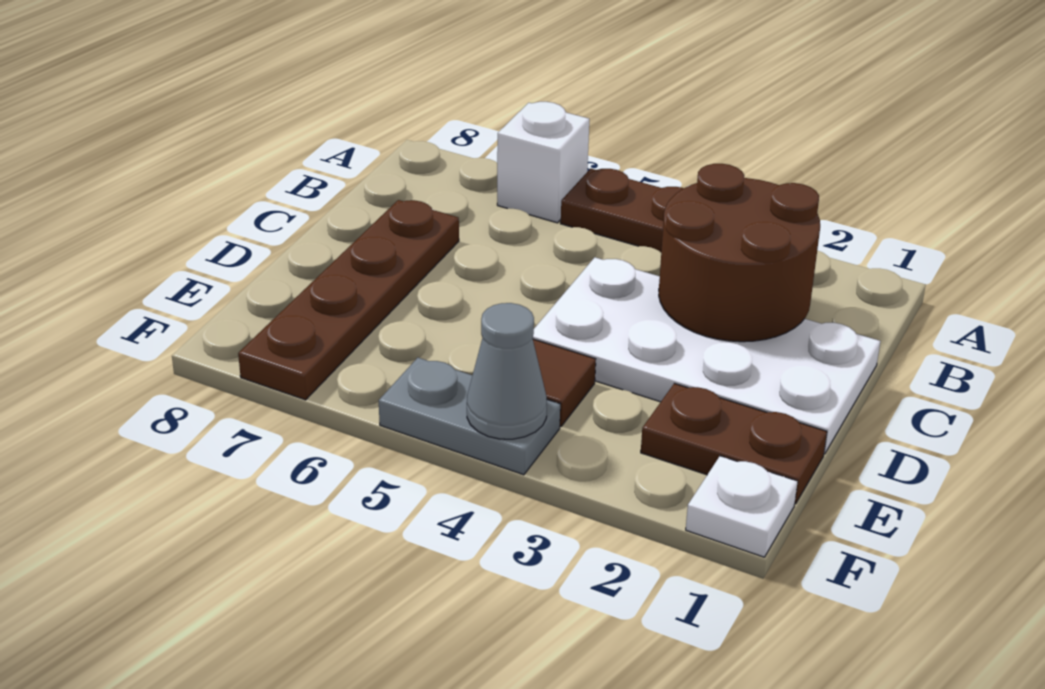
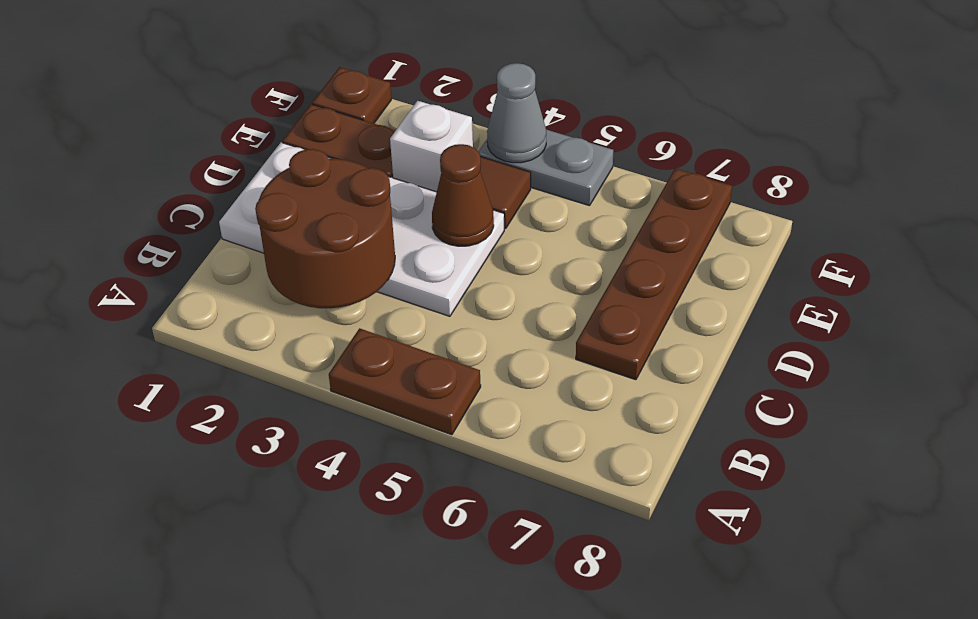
white 1x1 brick [497,102,589,223] -> white 1x1 brick moved to [390,101,473,192]
none -> brown 1x1 cone [432,144,494,246]
white 1x1 plate [686,456,798,557] -> brown 1x1 plate [312,67,391,123]

